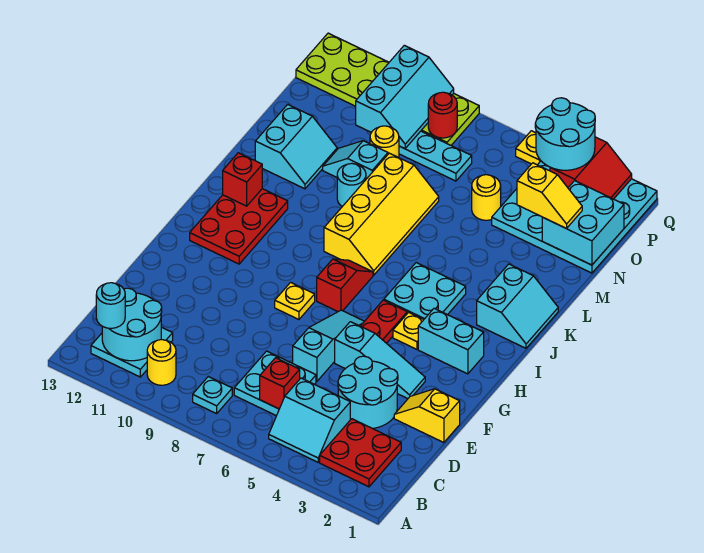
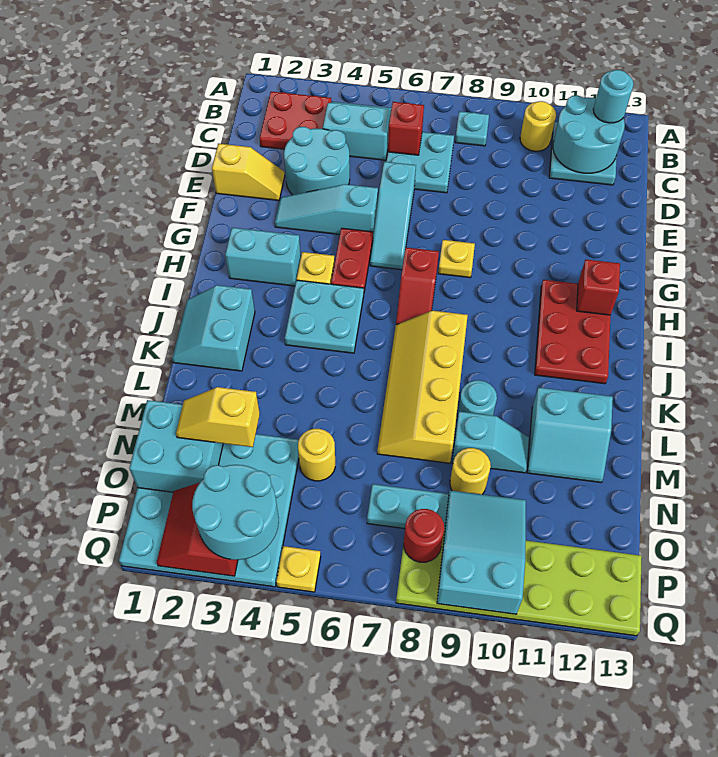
red 1x1 brick [223,153,262,206] -> red 1x1 brick moved to [577,259,620,315]
cyan 2x2 slope [255,104,337,189] -> cyan 2x2 slope turned to [527,387,613,482]
cyan 2x3 slope [356,45,454,149] -> cyan 2x3 slope turned to [437,490,526,614]

